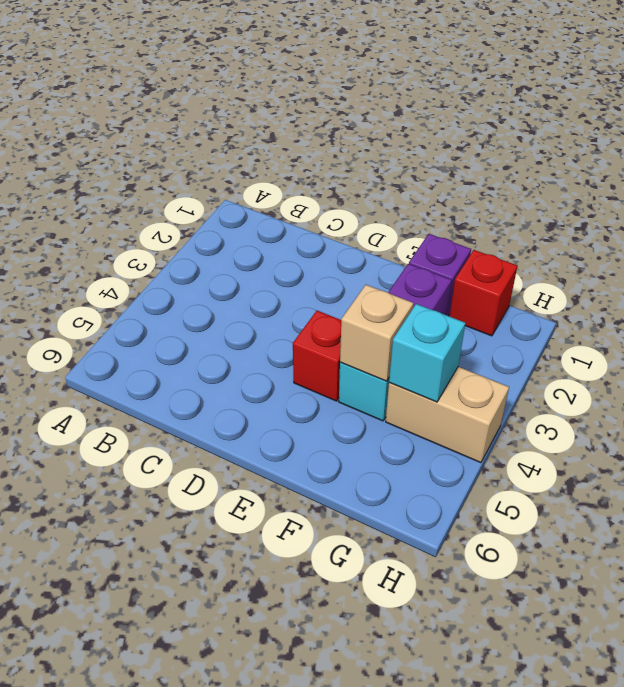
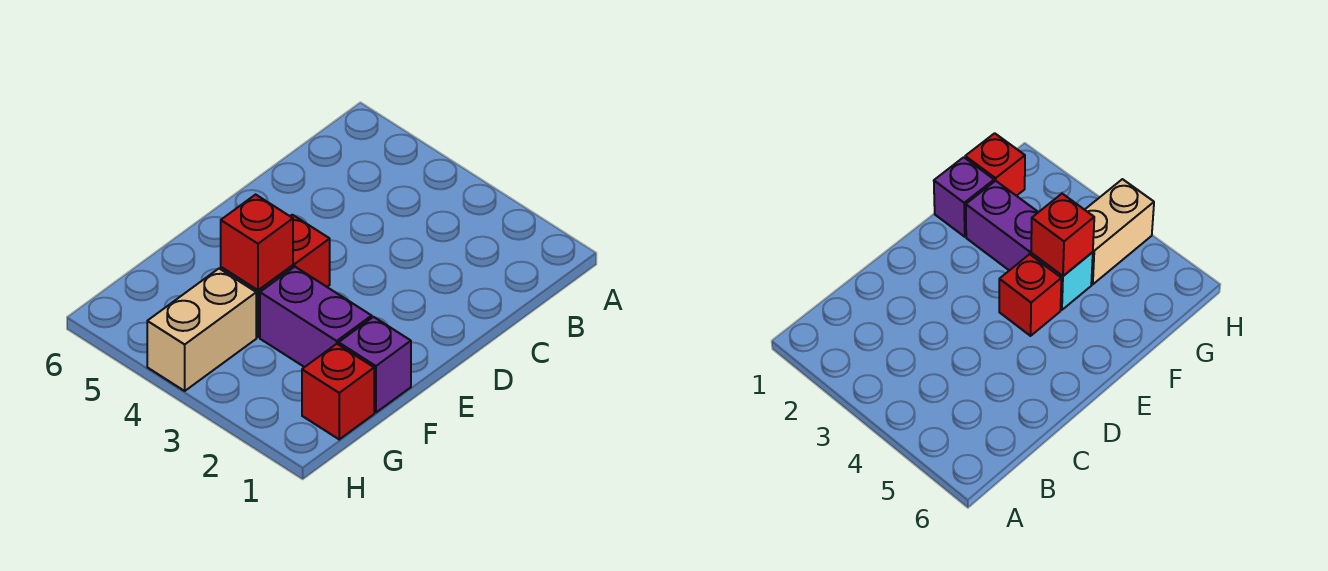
tan 1x1 brick [340,285,414,381] -> red 1x1 brick [221,195,293,290]
cyan 1x1 brick [389,304,465,402] -> none

